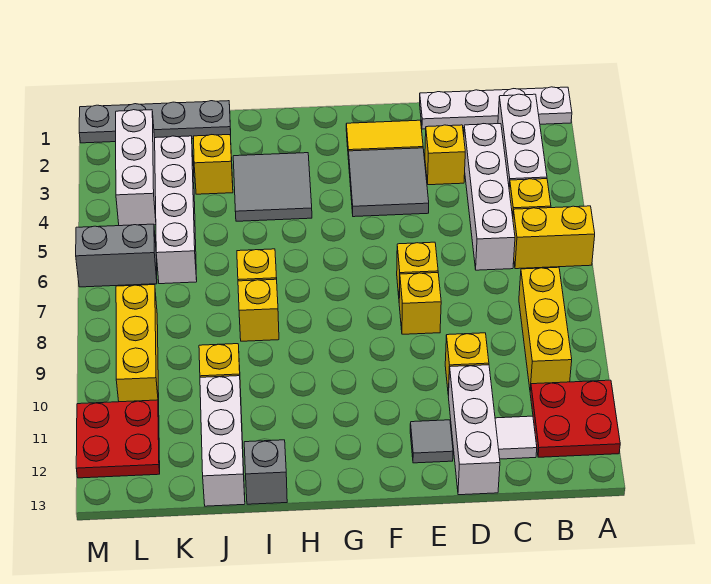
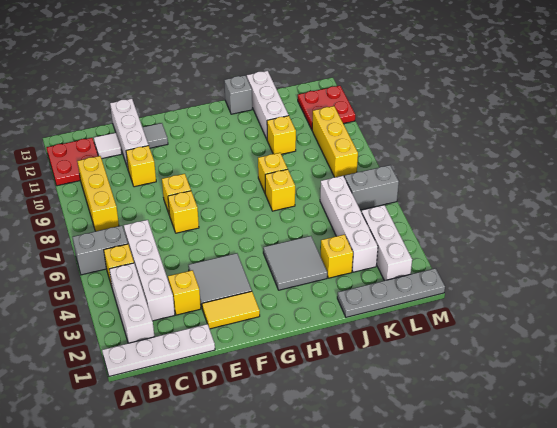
yellow 1x2 brick [513,206,595,269] -> grey 1x2 brick [72,226,128,275]

